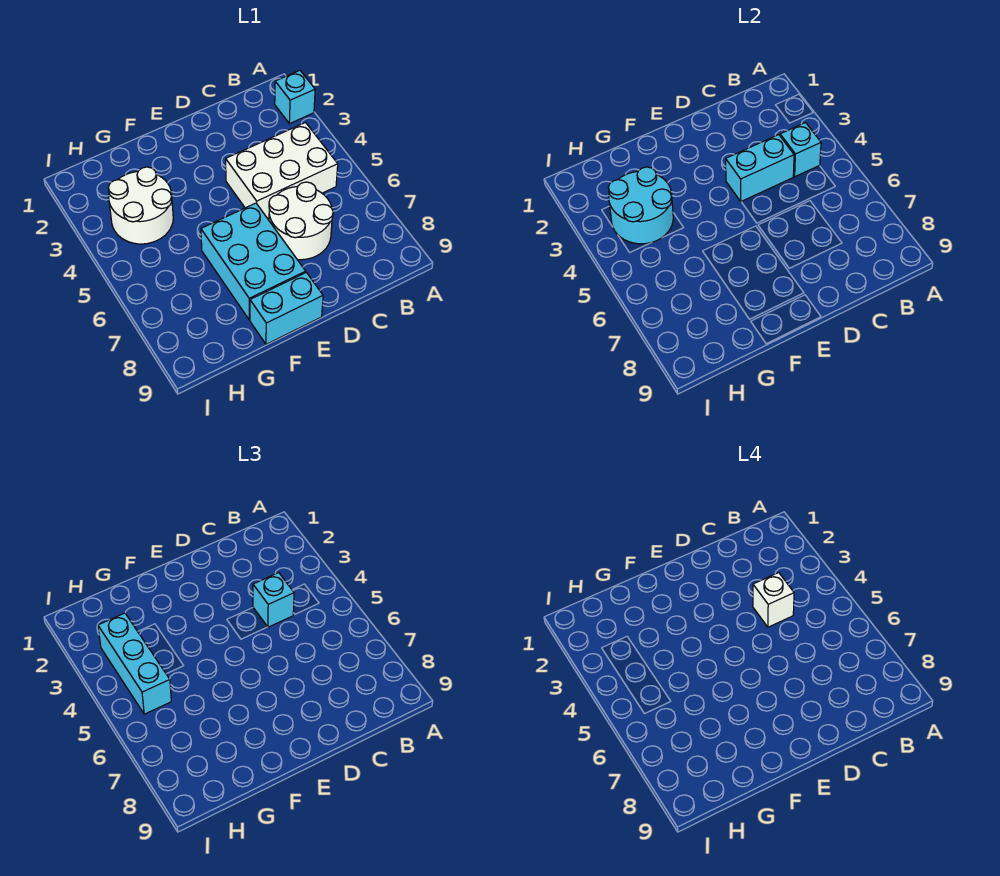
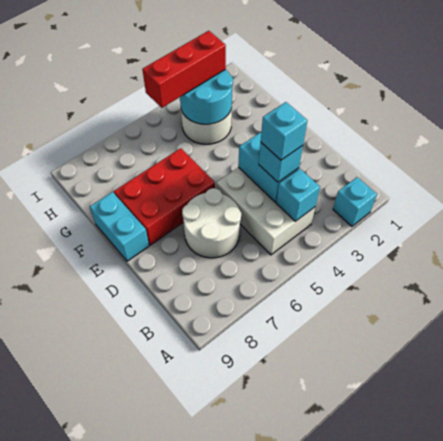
white 1x1 brick [753,573,794,627] -> cyan 1x1 brick [261,102,307,160]
cyan 2x3 brick [201,203,306,320] -> red 2x3 brick [114,148,215,245]
cyan 1x3 brick [98,613,171,714] -> red 1x3 brick [142,31,226,108]

